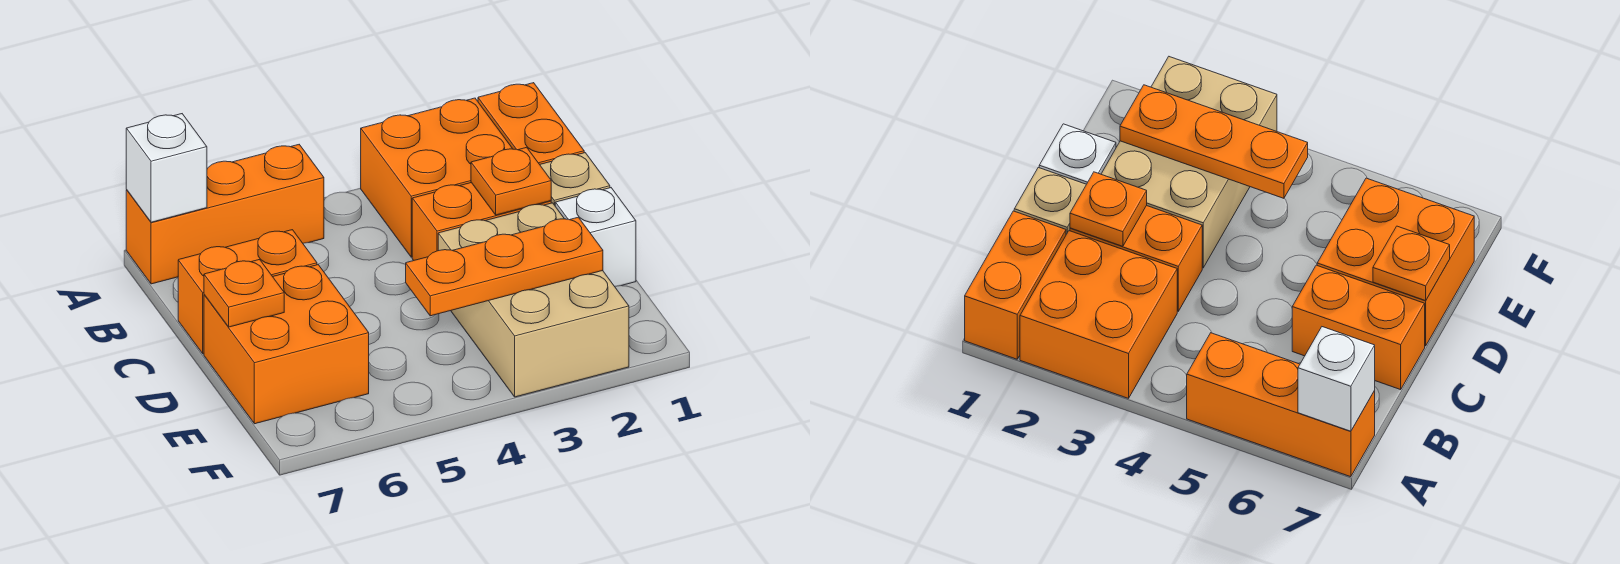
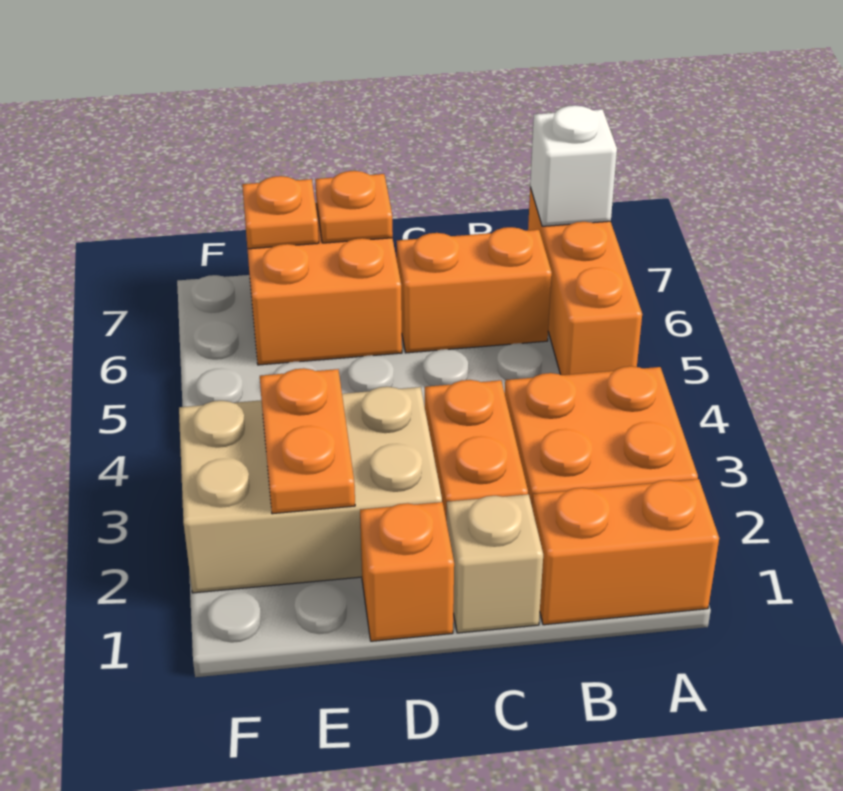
orange 1x1 plate [471,147,551,215] -> orange 1x1 plate moved to [242,176,319,249]
orange 1x2 brick [178,230,317,354] -> orange 1x2 brick turned to [397,227,552,353]
white 1x1 brick [555,188,636,286] -> orange 1x1 brick [360,502,454,641]
orange 1x3 plate [406,217,603,316] -> orange 1x2 plate [260,368,355,514]

